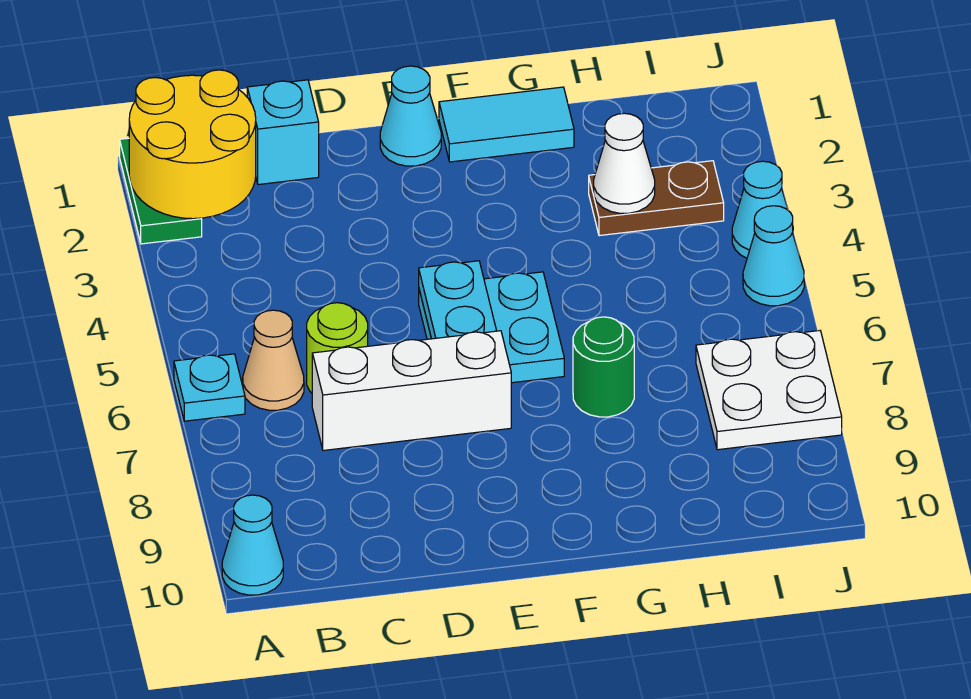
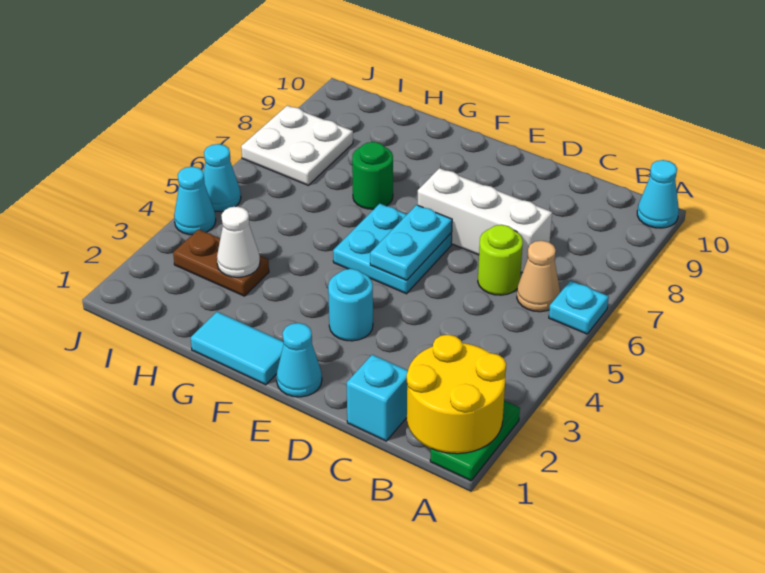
none -> cyan 1x1 round brick [328,269,373,341]

